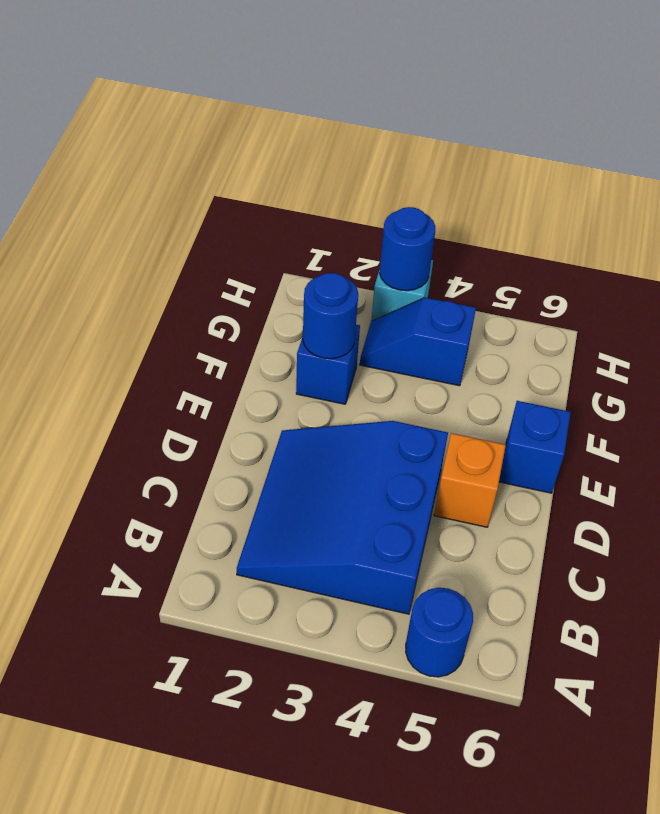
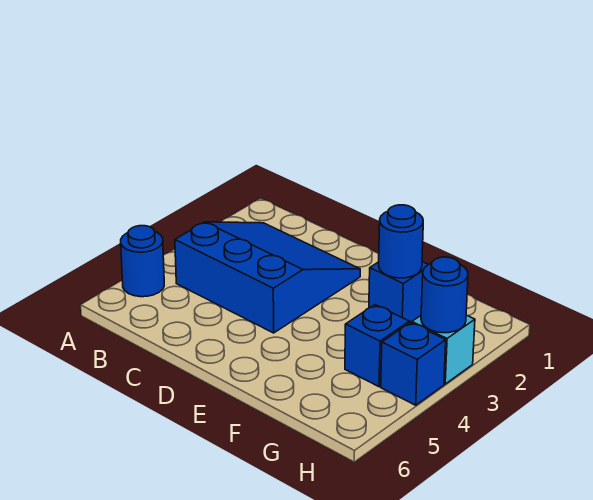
orange 1x1 brick [434,433,506,527] -> none
blue 1x1 brick [499,401,571,493] -> blue 1x1 brick moved to [381,323,446,405]

